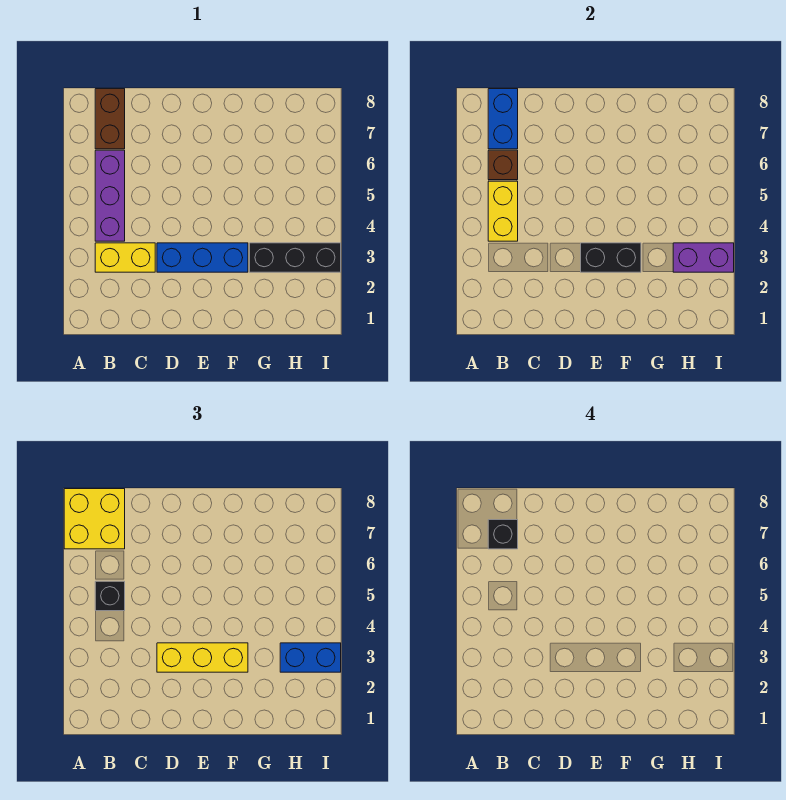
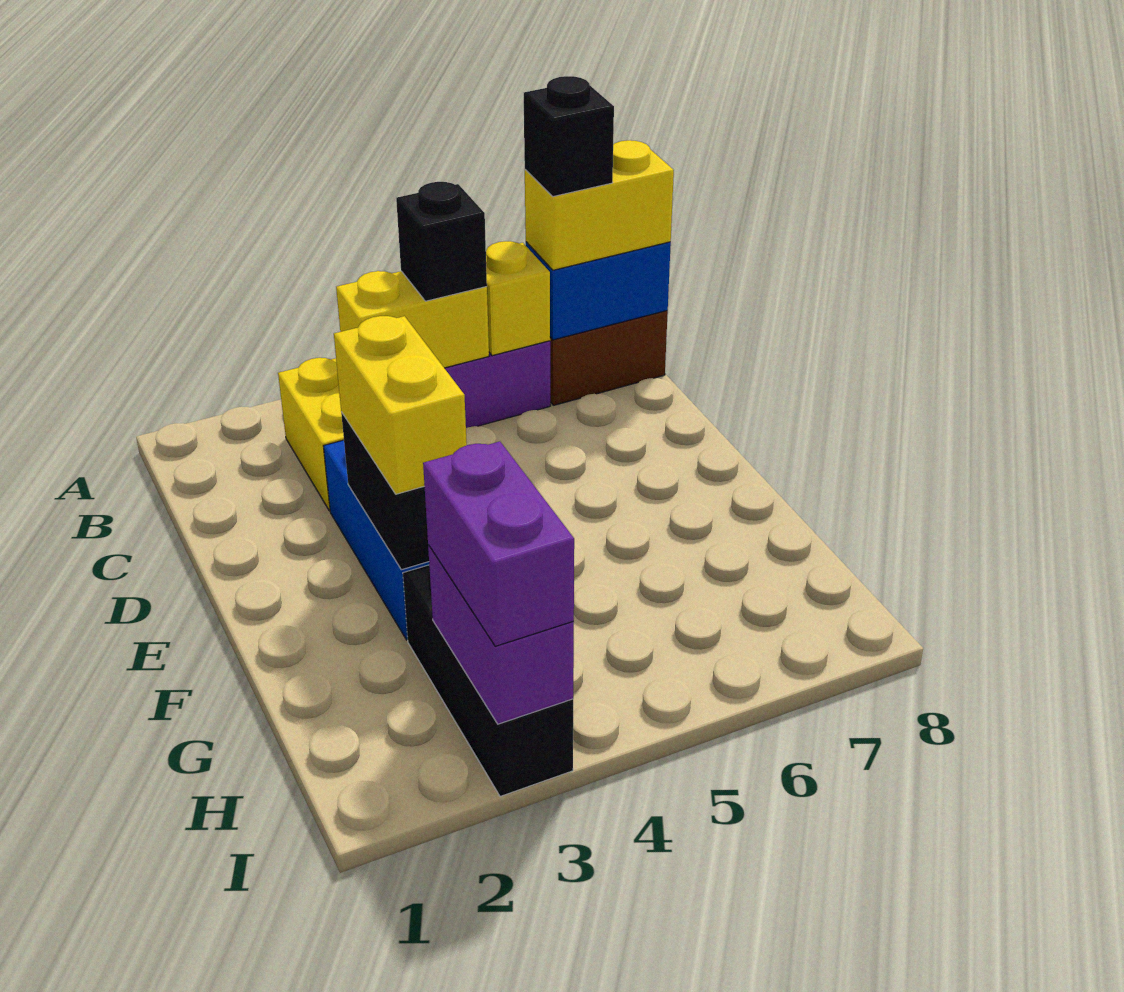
yellow 2x2 brick [64,489,125,549] -> yellow 1x2 brick [525,140,674,270]
brown 1x1 brick [488,150,518,180] -> yellow 1x1 brick [486,241,550,356]
yellow 1x3 brick [157,643,248,672] -> yellow 1x2 brick [334,316,467,494]
blue 1x2 brick [280,643,341,672] -> purple 1x2 brick [423,441,574,646]

